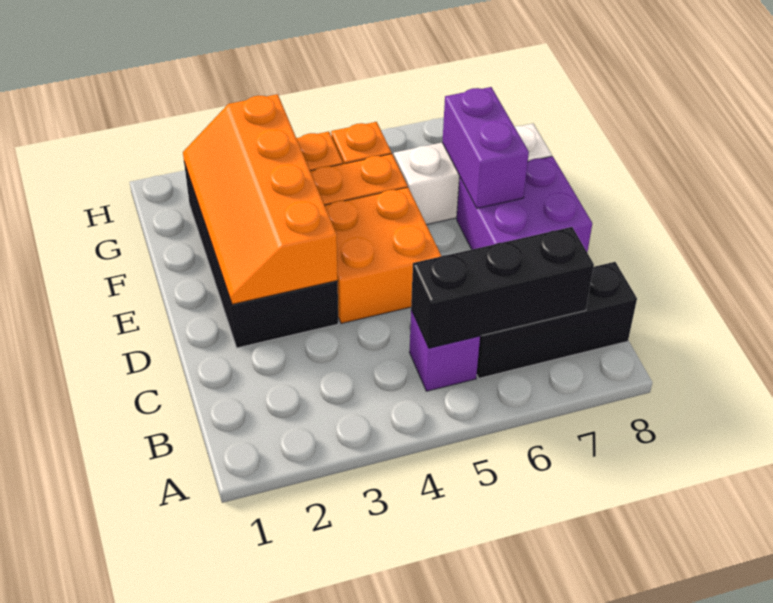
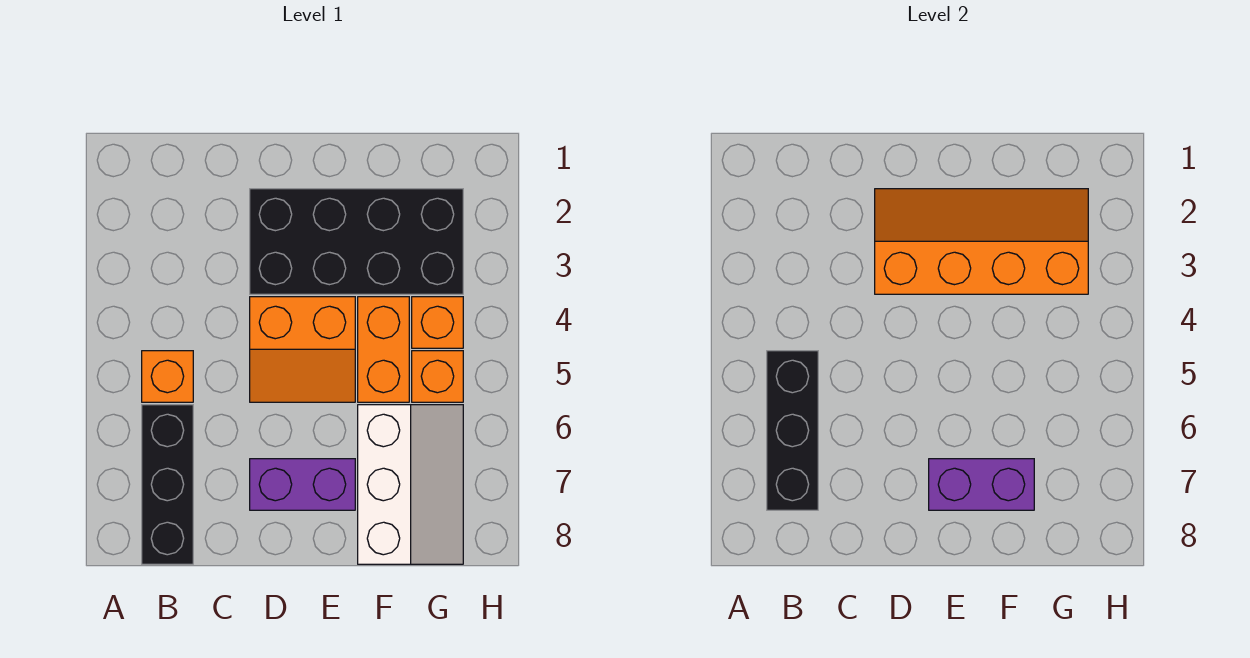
purple 1x1 brick [409,310,480,391] -> orange 1x1 brick [142,351,193,402]
orange 2x2 brick [325,187,441,324] -> orange 2x2 slope [250,297,355,402]
purple 2x2 brick [457,156,592,252] -> purple 1x2 brick [250,459,355,510]

